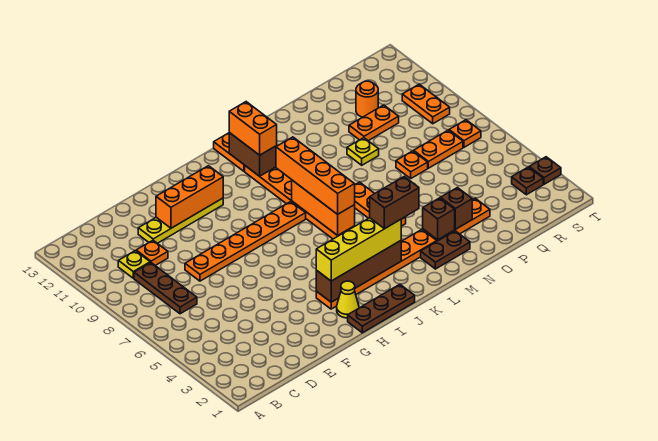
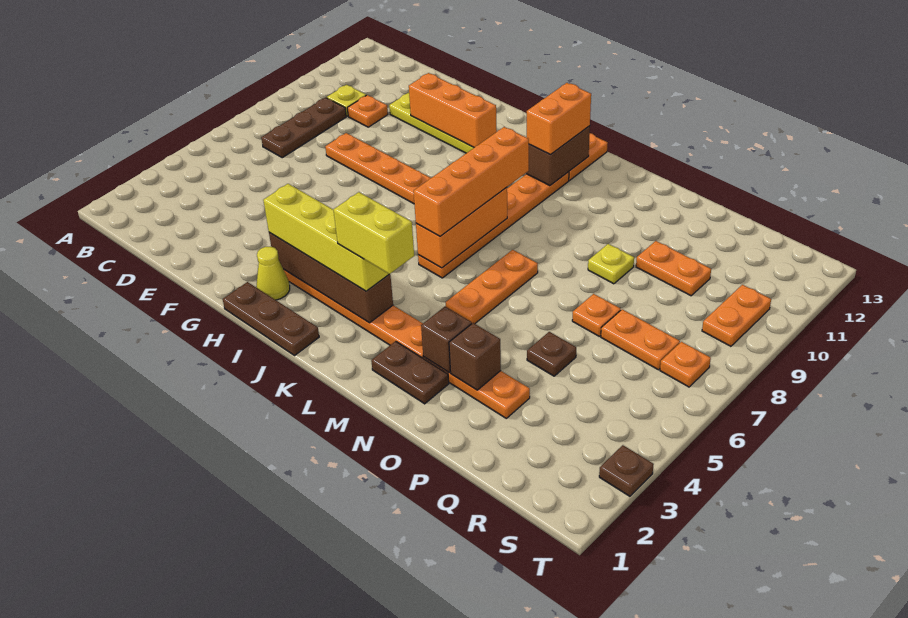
brown 1x2 brick [370,177,419,229] -> yellow 1x2 brick [333,192,414,274]
orange 1x1 round brick [356,81,378,117] -> none
brown 1x1 plate [512,167,543,195] -> brown 1x1 plate moved to [527,332,576,376]

